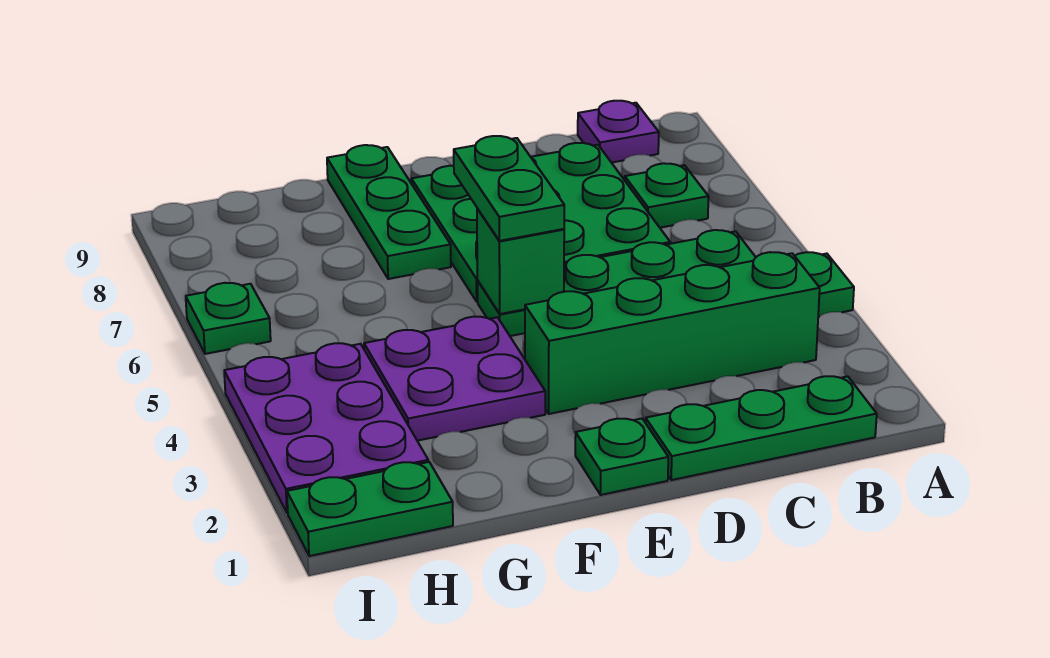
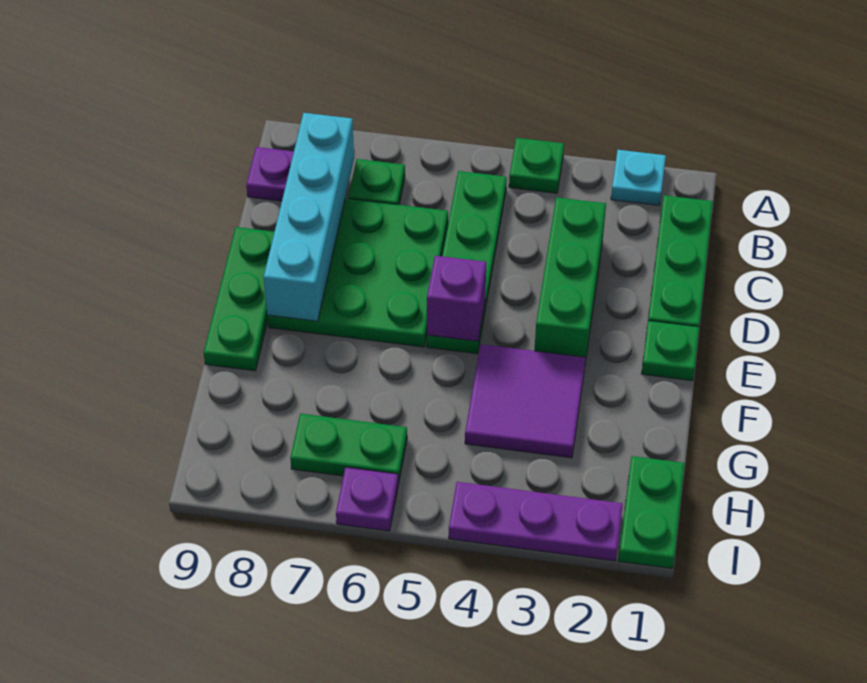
none -> cyan 1x1 plate [611,150,666,205]
green 1x4 brick [525,252,820,414] -> green 1x3 brick [534,197,606,363]
none -> cyan 1x4 brick [264,113,354,321]
green 1x1 brick [477,208,564,314] -> purple 1x1 brick [427,256,486,341]
green 1x2 plate [454,136,564,241] -> green 1x2 plate moved to [290,414,407,483]
purple 2x2 plate [364,316,545,441] -> purple 2x2 tile [465,344,586,458]
green 1x3 plate [327,145,451,279] -> green 1x3 plate turned to [204,227,274,371]
purple 2x3 plate [224,343,428,513] -> purple 1x3 plate [449,482,623,561]
green 1x1 plate [186,283,271,354] -> purple 1x1 plate [336,467,398,531]

